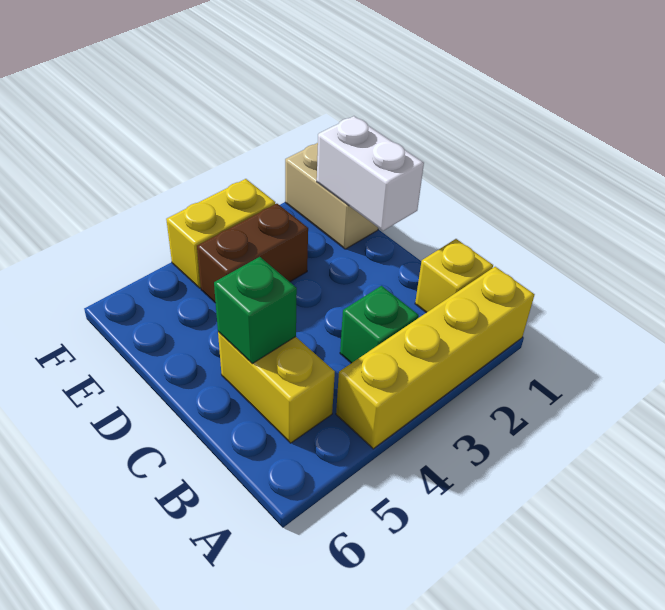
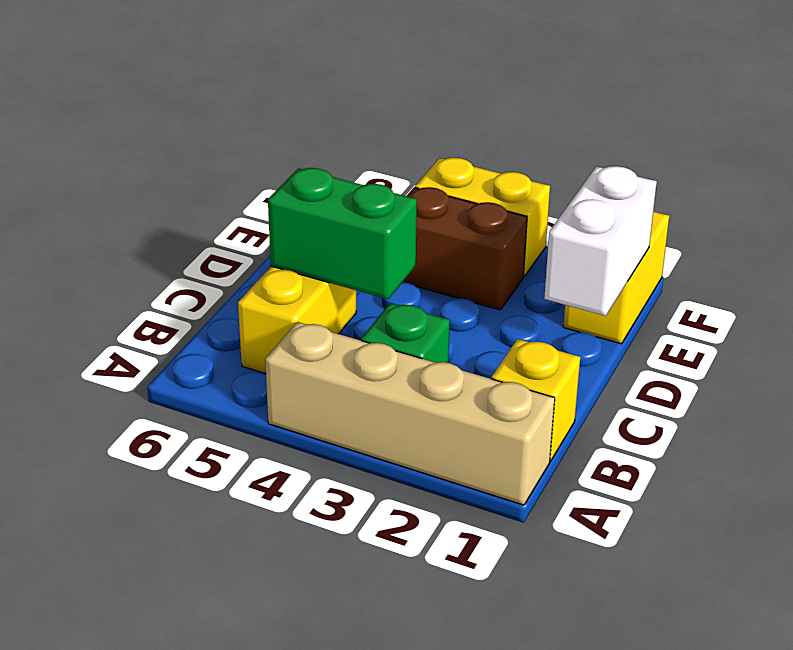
yellow 1x4 brick [336,267,534,449] -> tan 1x4 brick [265,322,555,505]
green 1x1 brick [214,257,297,364] -> green 1x2 brick [268,168,417,299]
tan 1x2 brick [285,143,378,249] -> yellow 1x2 brick [563,211,669,344]

